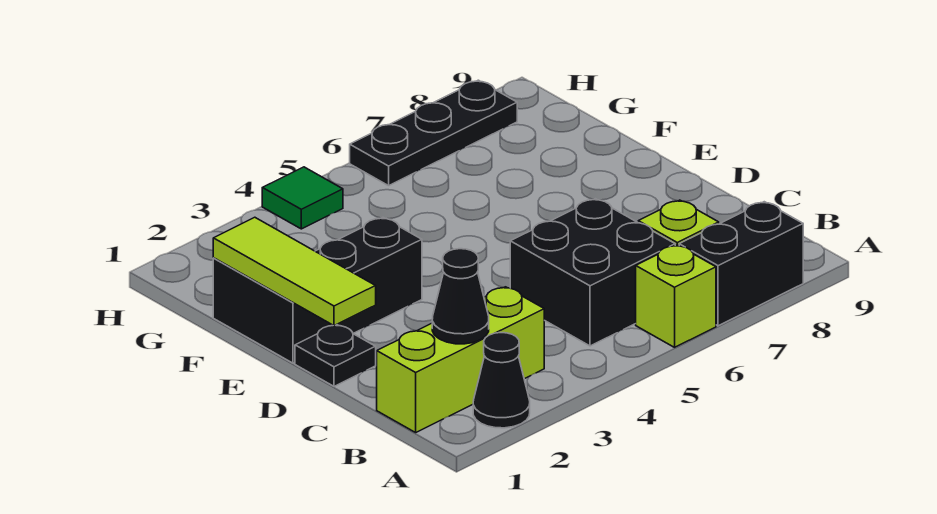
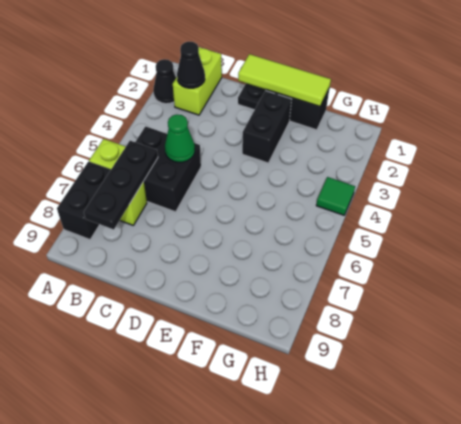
lime 1x3 brick [377,287,544,432] -> lime 1x2 brick [173,47,222,115]
none -> green 1x1 cone [165,114,195,162]
black 1x3 plate [350,80,517,186] -> black 1x3 plate moved to [84,141,158,230]

